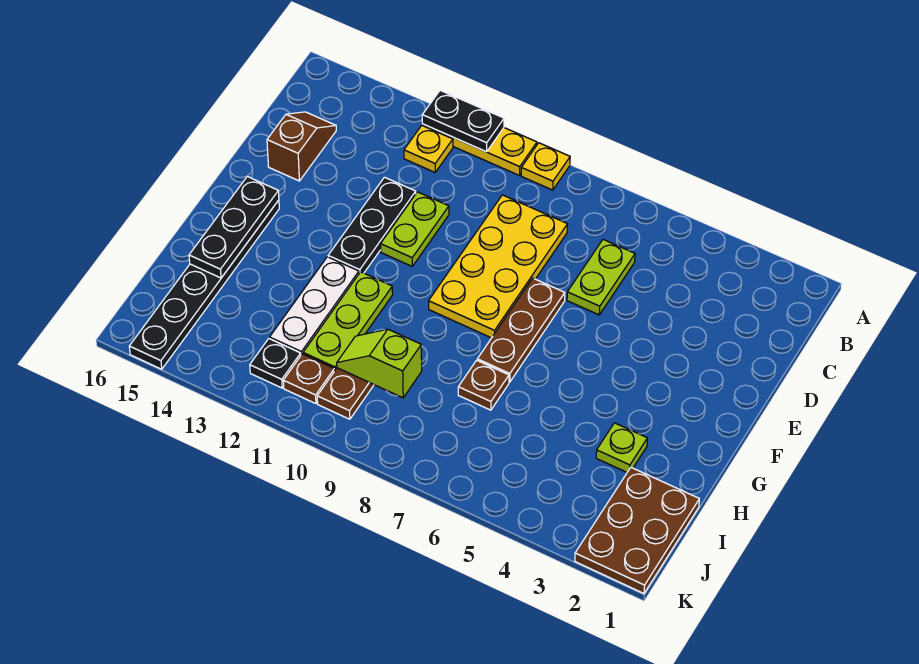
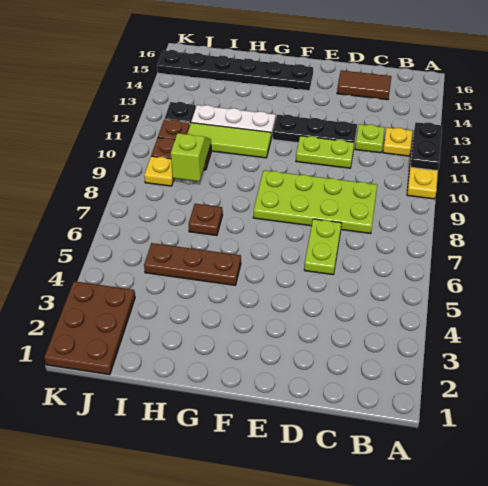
yellow 1x1 plate [521,143,570,190] -> yellow 1x1 plate moved to [144,156,174,186]
lime 1x2 plate [567,240,635,315] -> lime 1x2 plate turned to [304,219,341,275]
yellow 2x4 plate [429,195,568,338] -> lime 2x4 plate [253,170,377,234]
brown 1x2 slope [267,112,336,181] -> brown 1x2 tile [337,70,392,100]
brown 1x3 plate [477,278,565,382] -> brown 1x3 plate moved to [144,243,241,285]
black 1x3 plate [189,177,279,278] -> none
lime 1x3 plate [303,272,393,371] -> lime 1x3 tile [187,123,271,158]
lime 1x1 plate [596,423,647,472] -> lime 1x1 plate moved to [355,124,385,153]
brown 2x3 plate [575,468,699,593] -> brown 2x3 plate turned to [44,281,135,375]

